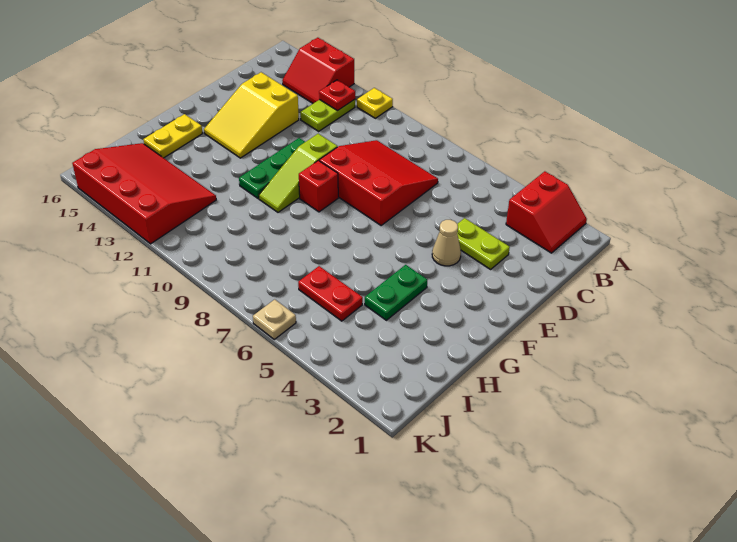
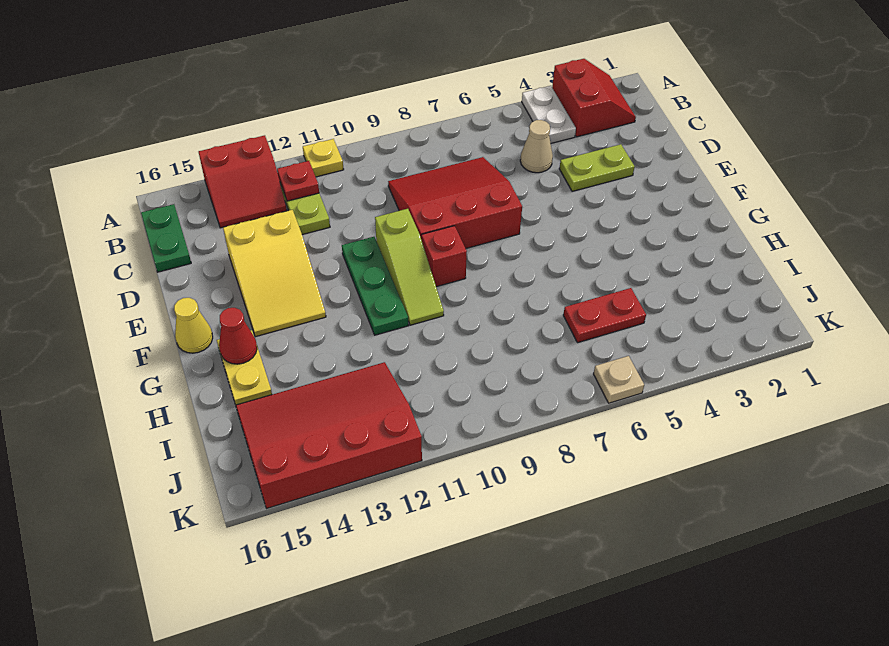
none -> white 1x2 plate [522,86,576,143]
tan 1x1 cone [432,220,461,266] -> tan 1x1 cone moved to [520,120,553,173]
none -> yellow 1x1 cone [174,298,213,353]
green 1x2 plate [365,265,427,320] -> green 1x2 plate moved to [141,204,191,272]
none -> red 1x1 cone [219,308,257,364]

